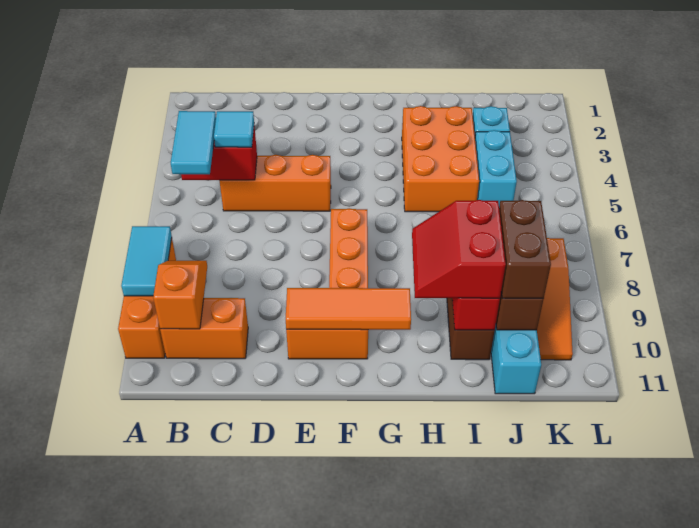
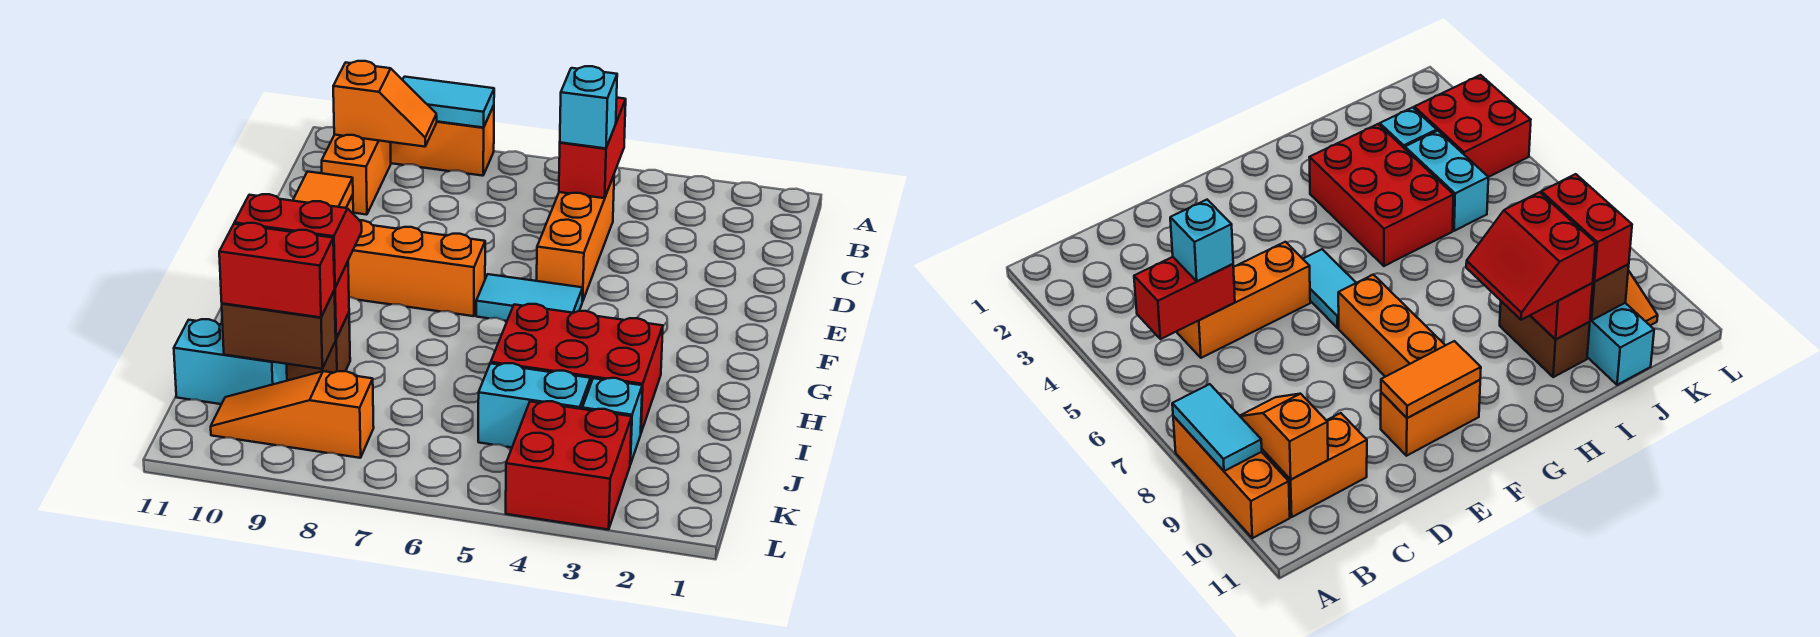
cyan 1x2 tile [171,111,216,174] -> cyan 1x2 tile moved to [476,274,583,321]
cyan 1x1 tile [214,111,254,147] -> cyan 1x1 brick [560,66,617,148]
orange 1x3 tile [286,288,411,330] -> orange 1x2 tile [293,172,353,208]
orange 2x3 brick [402,106,479,212] -> red 2x3 brick [491,304,663,432]
brown 1x2 brick [499,200,551,298] -> red 1x2 brick [219,223,334,317]
none -> red 2x2 brick [506,401,632,530]

